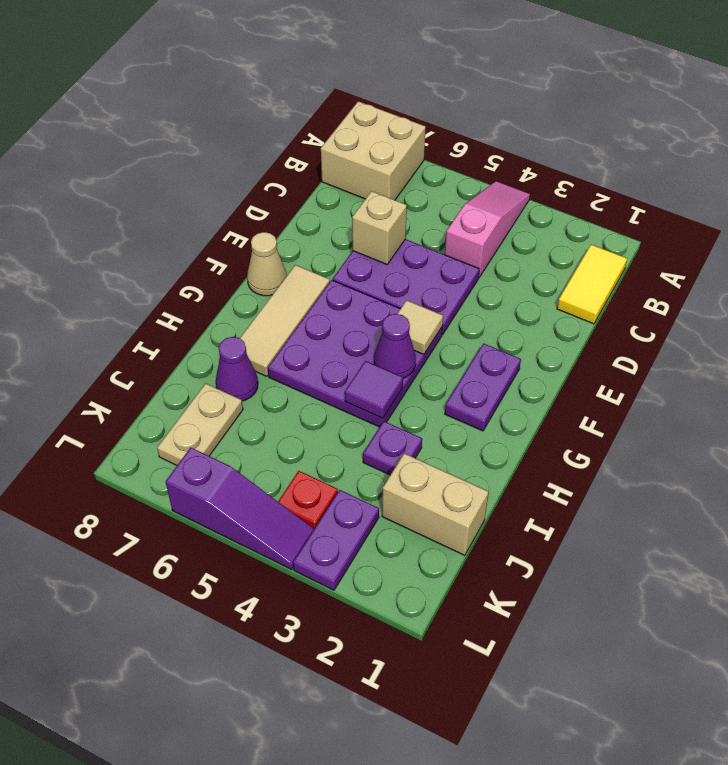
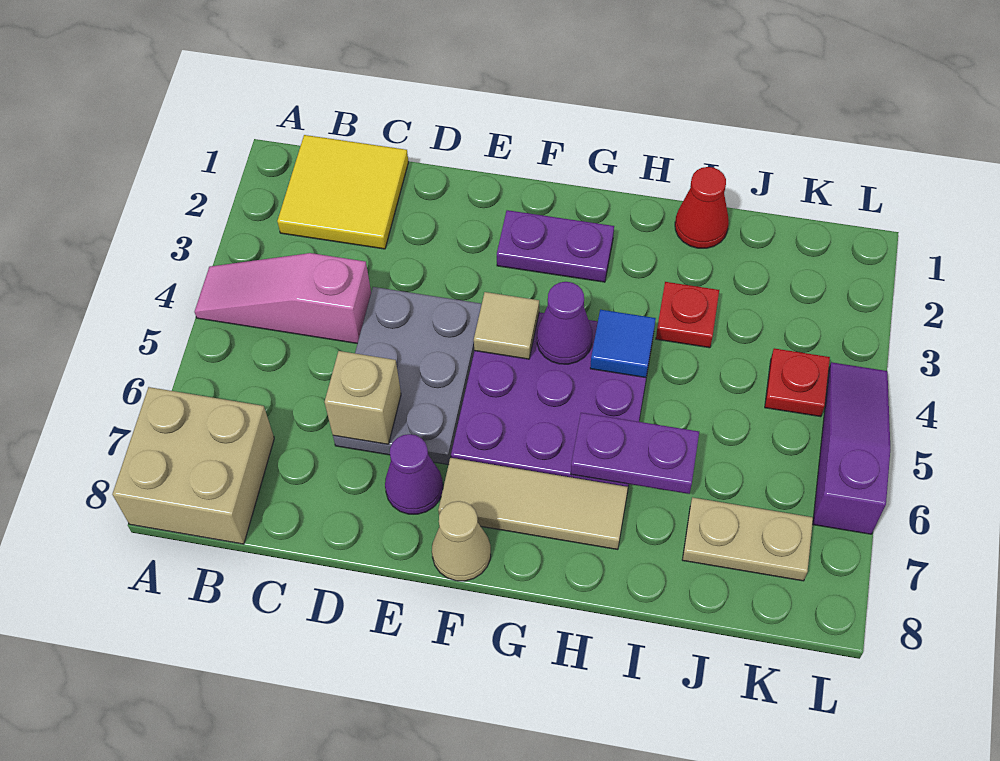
yellow 1x2 tile [557,245,627,324] -> yellow 2x2 tile [277,135,408,249]
purple 2x3 plate [332,239,479,335] -> grey 2x3 plate [333,287,482,465]
purple 1x1 tile [345,361,403,418] -> blue 1x1 tile [590,310,656,378]
none -> red 1x1 cone [675,167,729,248]
purple 1x1 plate [363,421,422,475] -> red 1x1 plate [656,282,719,348]
purple 1x1 cone [216,337,258,401] -> purple 1x1 cone moved to [385,434,443,514]
tan 1x2 brick [382,453,489,555] -> none
purple 1x2 plate [293,490,379,590] -> purple 1x2 plate moved to [571,413,699,494]

